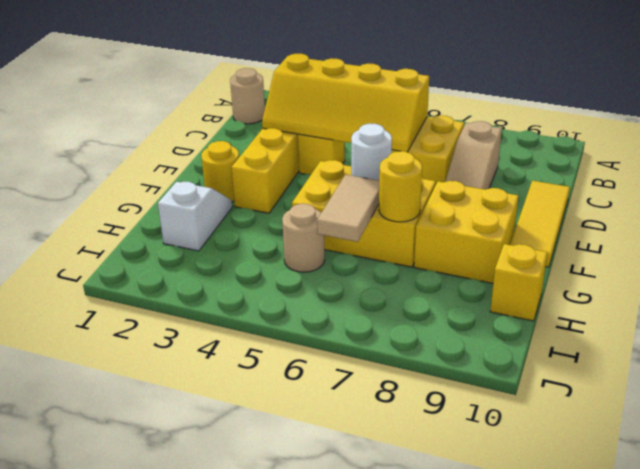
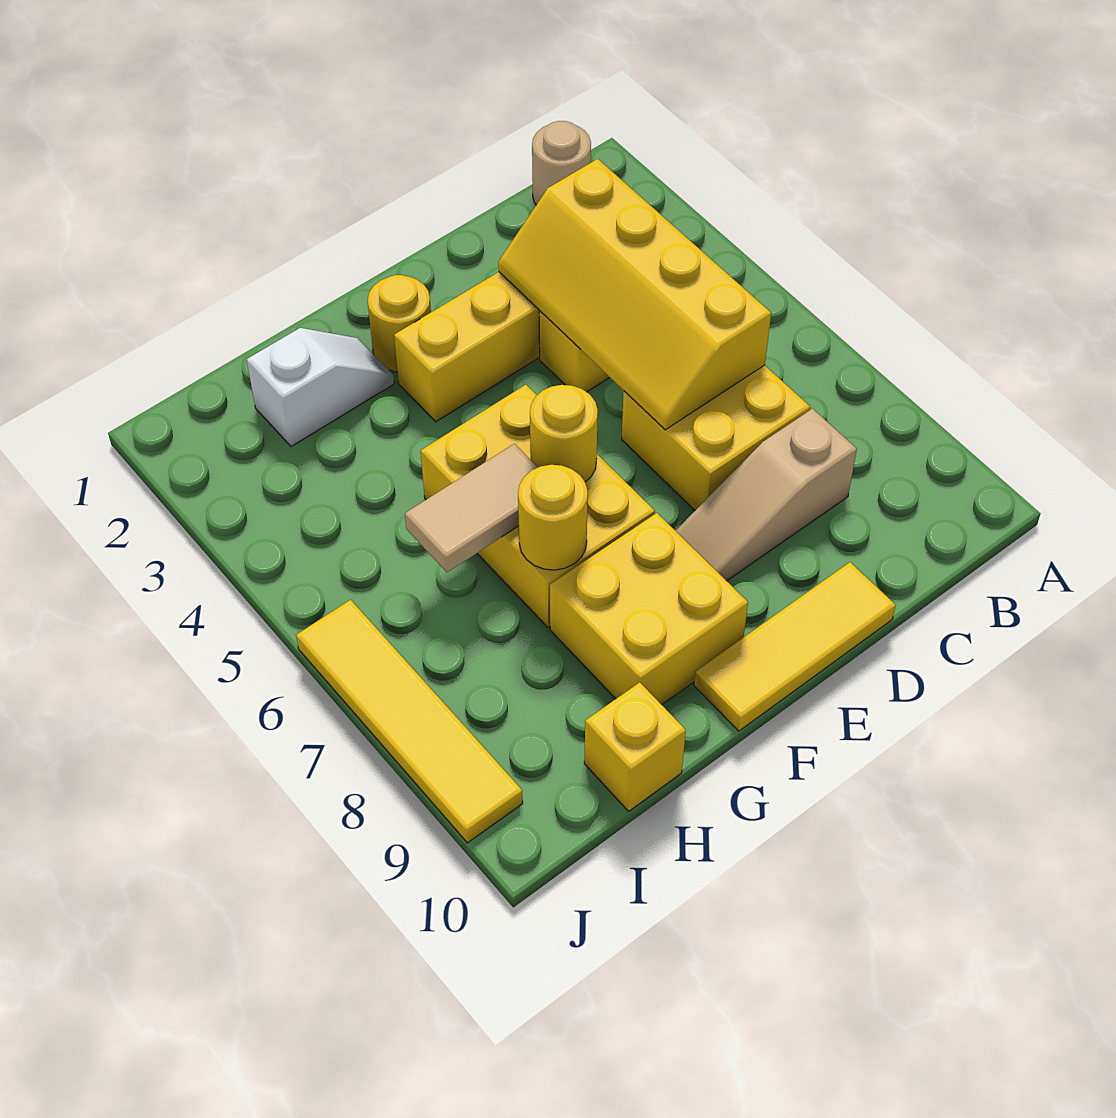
white 1x1 round brick [351,124,392,180] -> yellow 1x1 round brick [530,385,598,482]
tan 1x1 round brick [282,204,325,272] -> none
none -> yellow 1x4 tile [296,600,523,843]

